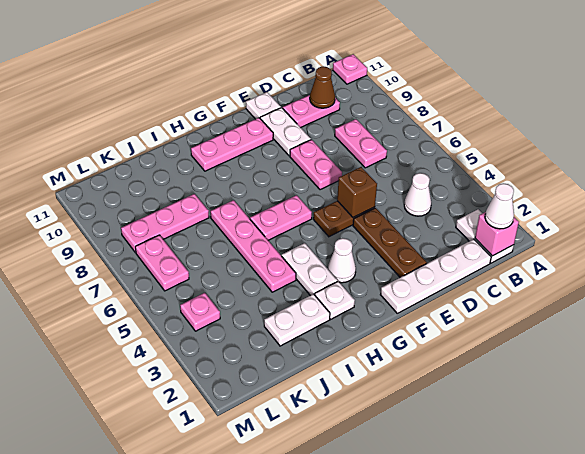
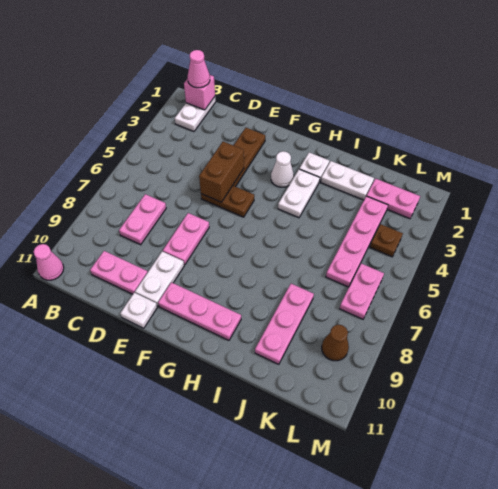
pink 1x1 plate [333,54,367,84] -> pink 1x1 cone [34,244,64,280]
white 1x1 cone [485,183,514,229] -> pink 1x1 cone [188,50,210,88]
white 1x4 plate [380,239,491,313] -> none
white 1x1 cone [404,173,431,216] -> none
brown 1x1 cone [310,67,335,108] -> brown 1x1 cone moved to [322,325,349,361]
brown 1x1 brick [337,167,377,217] -> brown 1x2 brick [199,142,244,202]
pink 1x2 plate [250,195,312,240] -> pink 1x2 plate moved to [367,179,420,219]
pink 1x4 plate [211,200,296,292] -> pink 1x4 plate moved to [326,196,388,287]
pink 1x3 plate [121,194,209,253] -> pink 1x3 plate turned to [255,284,314,364]
pink 1x1 plate [180,293,220,331] -> brown 1x1 plate [370,224,403,257]

